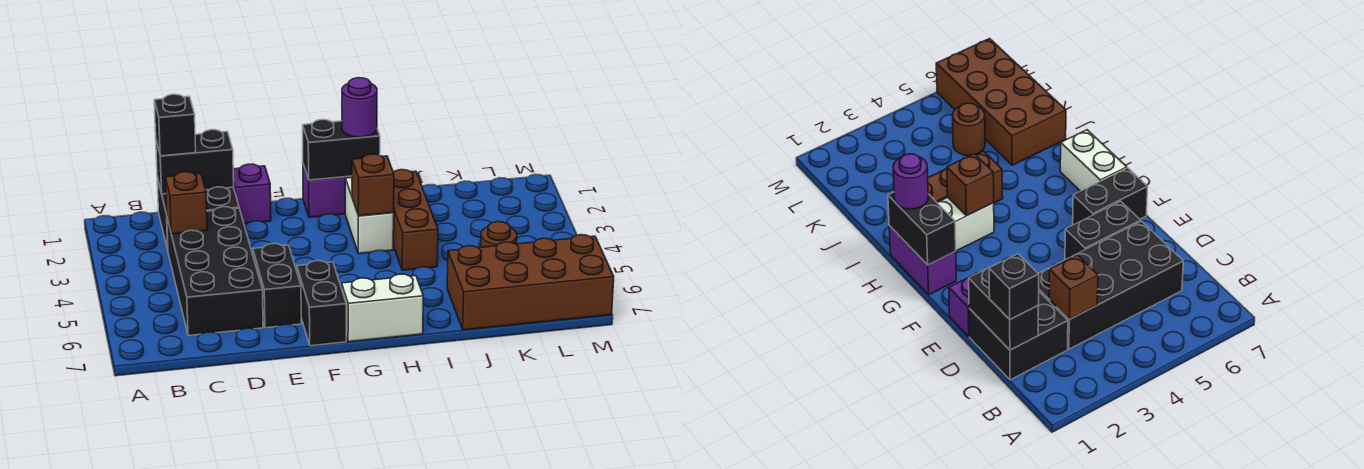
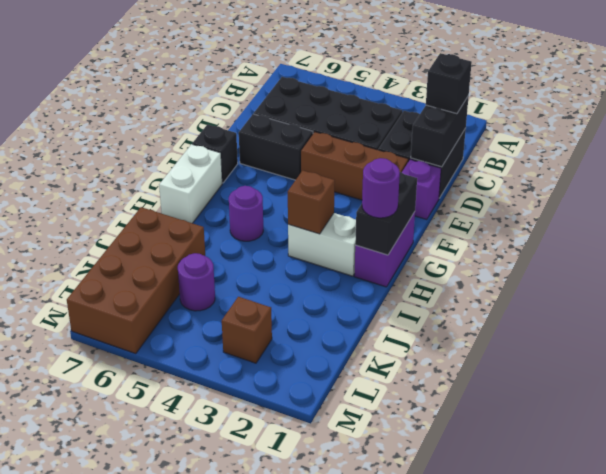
brown 1x1 brick [165,172,207,234] -> brown 1x1 brick moved to [222,297,272,363]
black 1x2 brick [297,261,346,346] -> black 1x1 brick [192,124,238,183]
none -> purple 1x1 round brick [229,186,263,241]
brown 1x3 brick [393,170,438,270] -> brown 1x3 brick moved to [301,132,408,200]
brown 1x1 round brick [481,222,517,247] -> purple 1x1 round brick [178,253,215,311]

